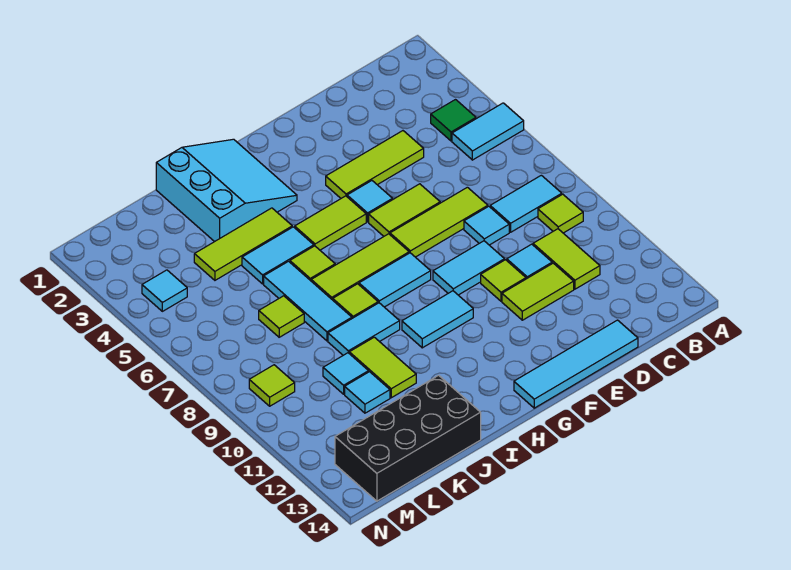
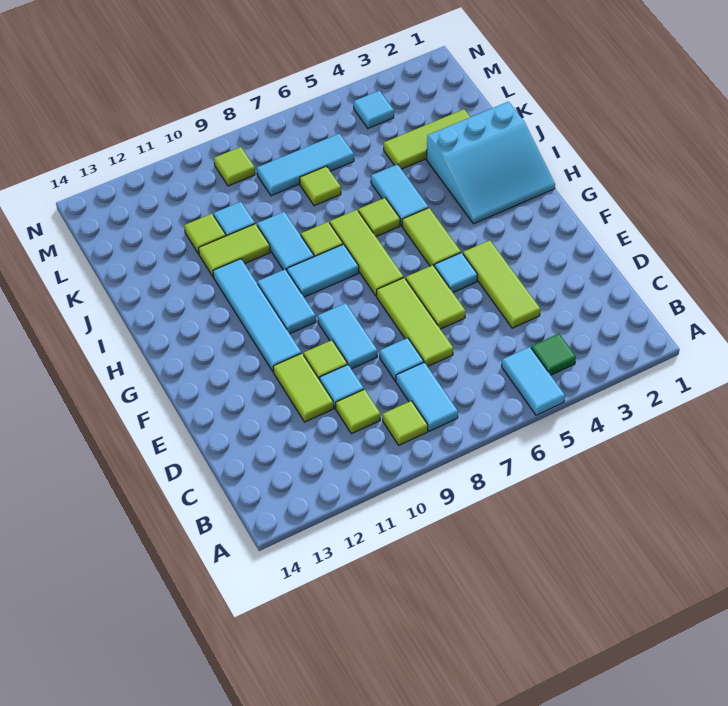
lime 1x2 tile [533,229,600,289] -> lime 1x1 tile [336,389,380,434]
cyan 1x4 tile [514,320,638,408] -> cyan 1x4 tile moved to [213,259,301,372]
cyan 1x2 tile [359,253,431,307] -> cyan 1x2 tile turned to [287,244,359,297]
lime 1x3 tile [194,208,292,280] -> lime 1x3 tile turned to [384,109,470,169]
cyan 1x3 tile [264,261,352,341] -> cyan 1x3 tile moved to [257,134,354,196]
black 2x4 brick [335,375,481,501] -> none
cyan 1x1 tile [345,372,390,413] -> lime 1x1 tile [184,214,226,254]

